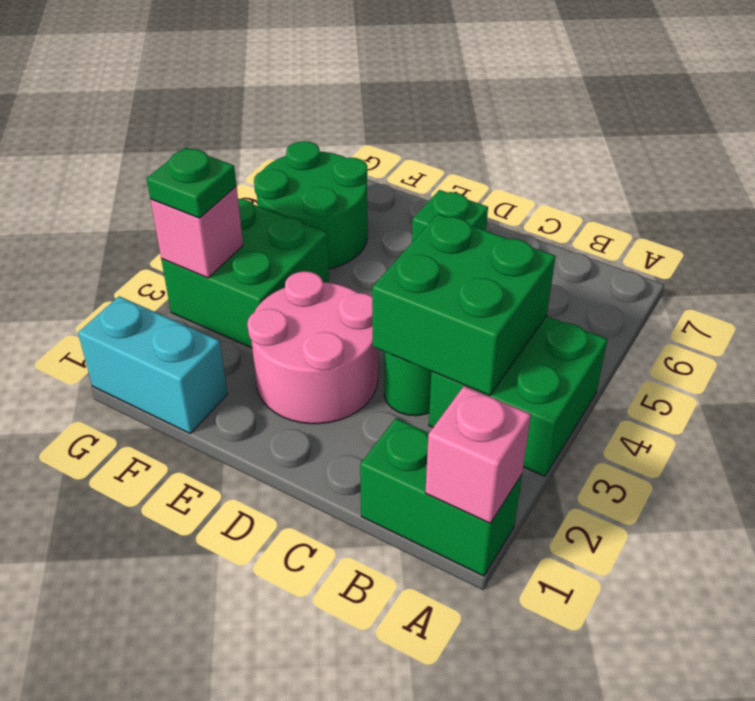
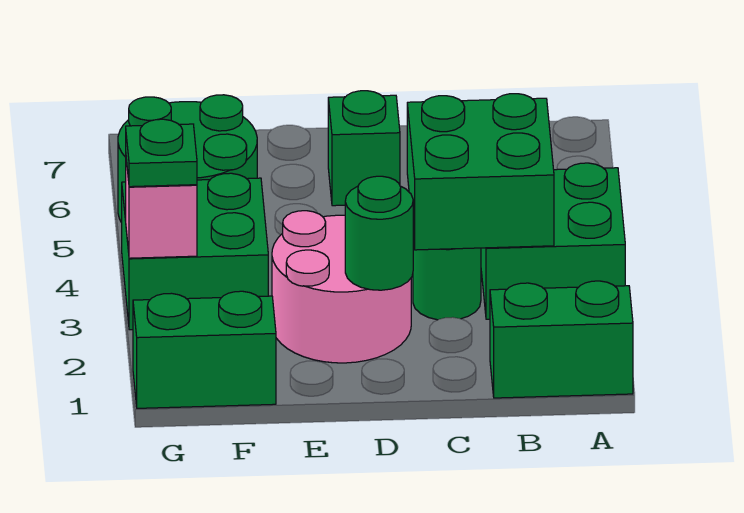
pink 1x1 brick [425,386,531,523] -> none
none -> green 1x1 round brick [345,176,413,290]
cyan 1x2 brick [78,296,227,433] -> green 1x2 brick [133,291,276,408]

